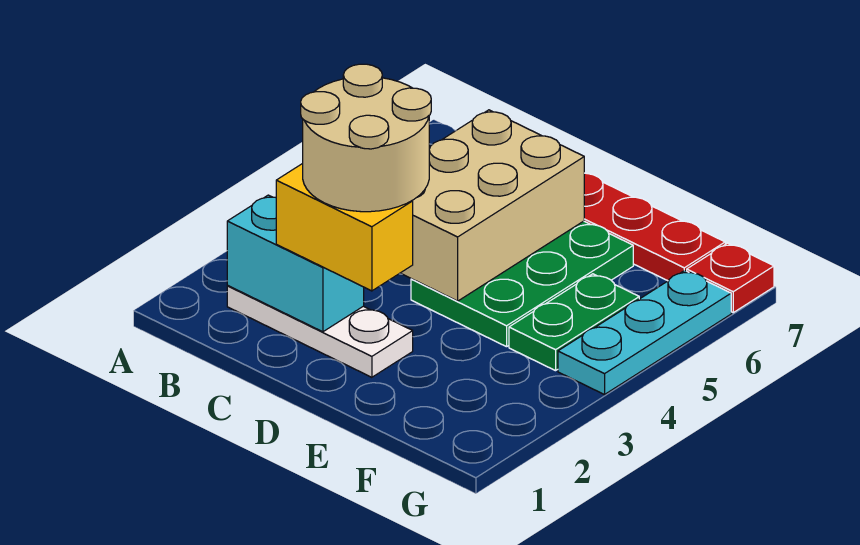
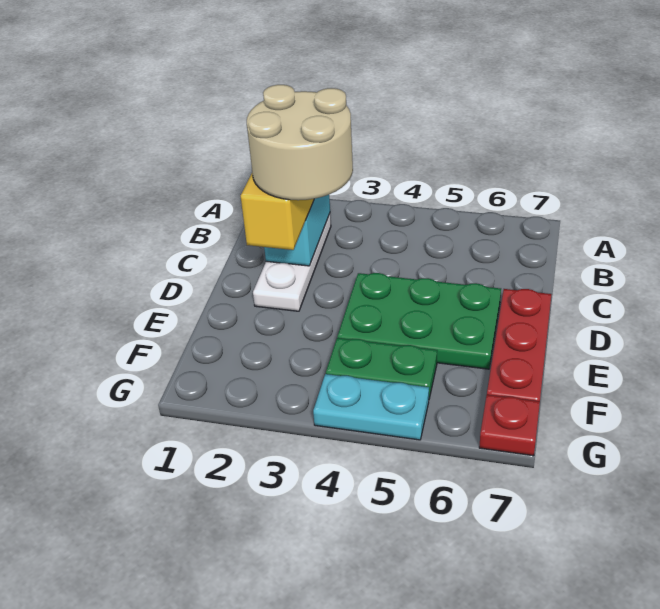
tan 2x3 brick [401,110,584,301] -> none
cyan 1x3 plate [558,270,731,395] -> cyan 1x2 plate [313,374,429,440]

